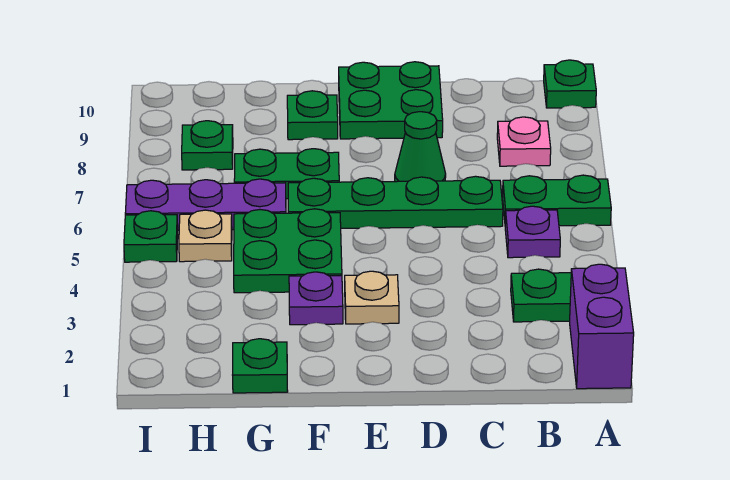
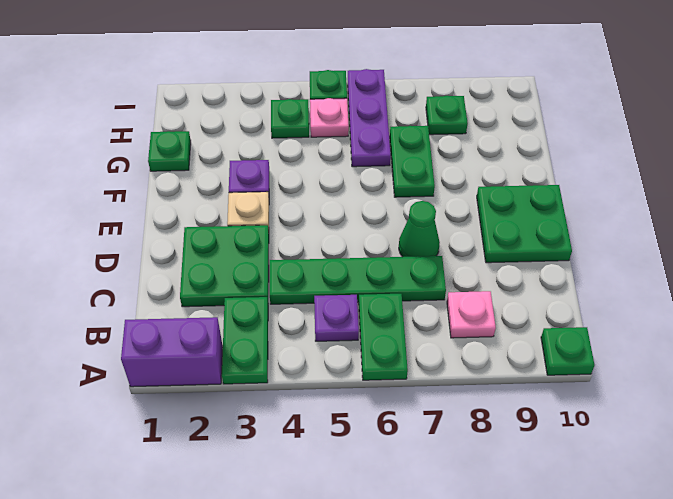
green 1x4 plate [288,176,503,228] -> green 1x4 plate turned to [270,256,446,304]
green 2x2 plate [234,209,342,293] -> green 2x2 plate moved to [180,225,269,307]
green 1x1 plate [287,91,338,140] -> green 1x1 plate moved to [271,99,309,138]
tan 1x1 plate [179,210,232,262] -> pink 1x1 plate [310,98,349,137]

